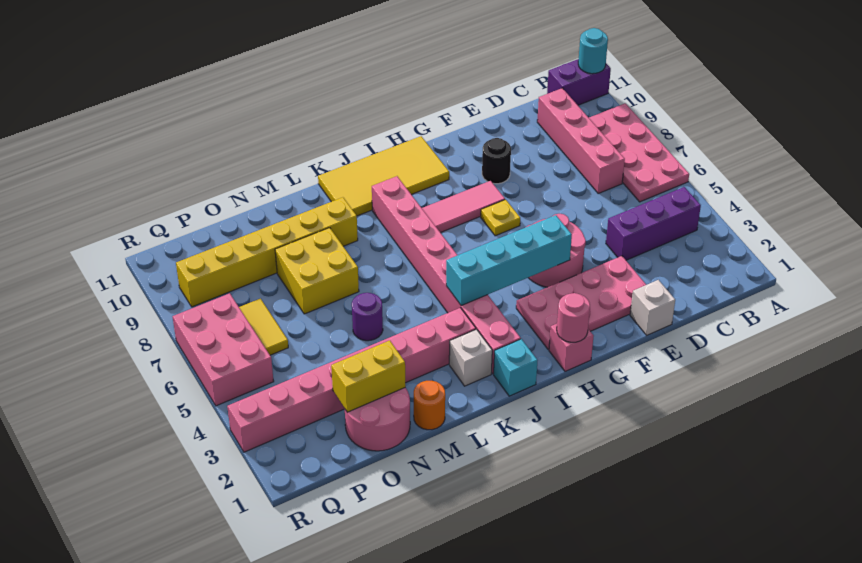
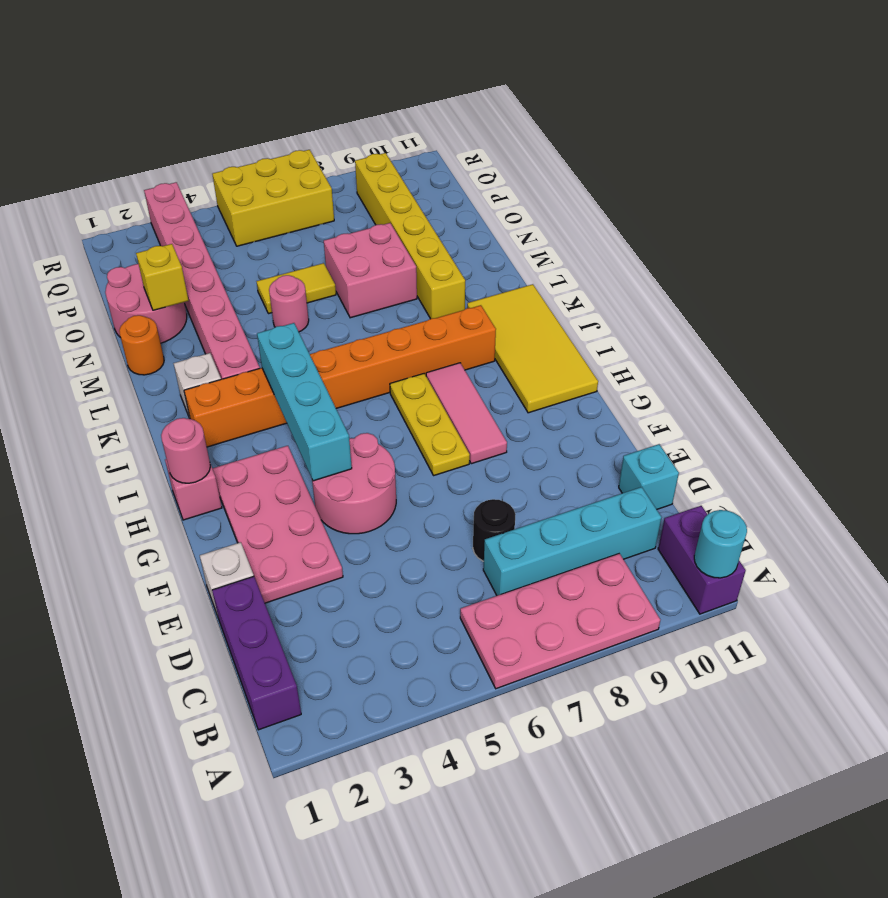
purple 1x3 brick [606,187,701,260] -> purple 1x3 brick moved to [212,576,301,730]
pink 1x4 brick [537,88,625,193] -> cyan 1x4 brick [483,487,662,596]
black 1x1 round brick [482,138,511,184] -> black 1x1 round brick moved to [473,499,516,561]
yellow 1x1 plate [481,200,520,236] -> yellow 1x3 plate [390,374,470,476]
cyan 1x1 brick [494,339,538,396] -> cyan 1x1 brick moved to [619,444,679,509]
pink 1x8 brick [372,176,521,374] -> orange 1x8 brick [184,305,496,447]
purple 1x1 round brick [352,293,383,341] -> pink 1x1 round brick [269,275,309,332]
yellow 2x2 brick [275,228,359,314] -> pink 2x2 brick [324,223,417,318]
yellow 1x2 brick [331,340,406,412] -> yellow 1x1 brick [136,244,189,310]
yellow 1x2 tile [239,299,288,355] -> yellow 1x2 tile moved to [256,263,336,314]
pink 2x3 brick [173,293,274,406] -> yellow 2x3 brick [212,150,334,246]

